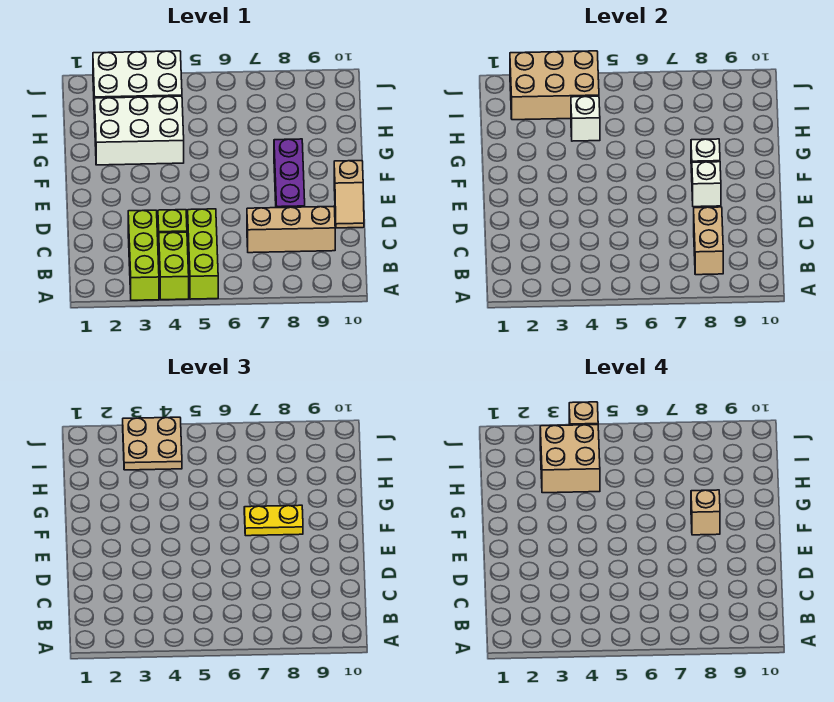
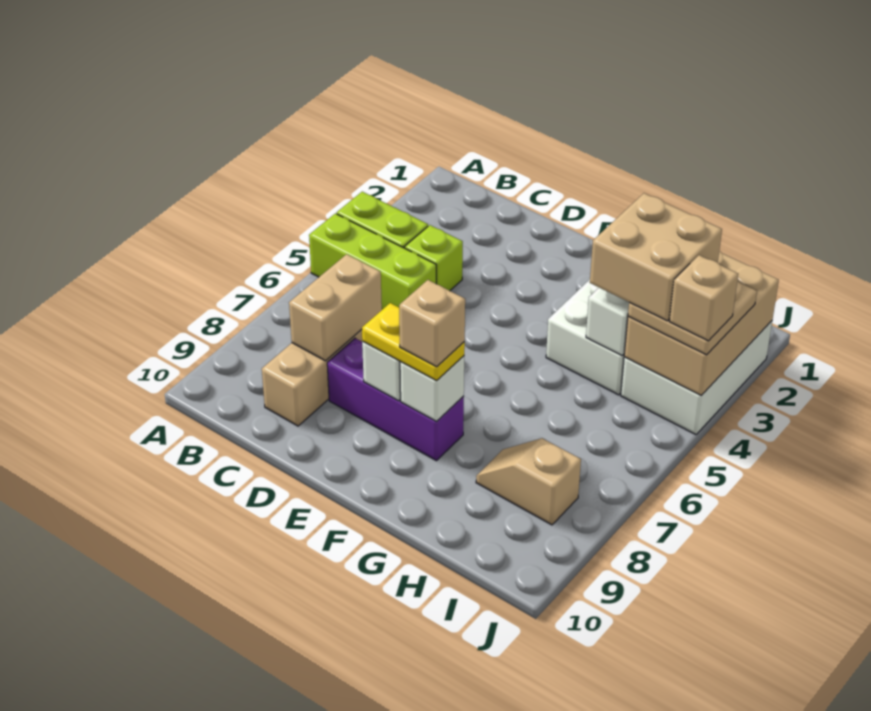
lime 1x3 brick [128,210,159,300] -> none
tan 1x2 brick [694,207,723,275] -> tan 1x2 brick turned to [289,254,382,361]
tan 1x2 slope [334,161,364,228] -> tan 1x2 slope moved to [476,438,581,525]
yellow 1x2 plate [244,505,303,536] -> yellow 1x2 plate turned to [362,303,465,381]

